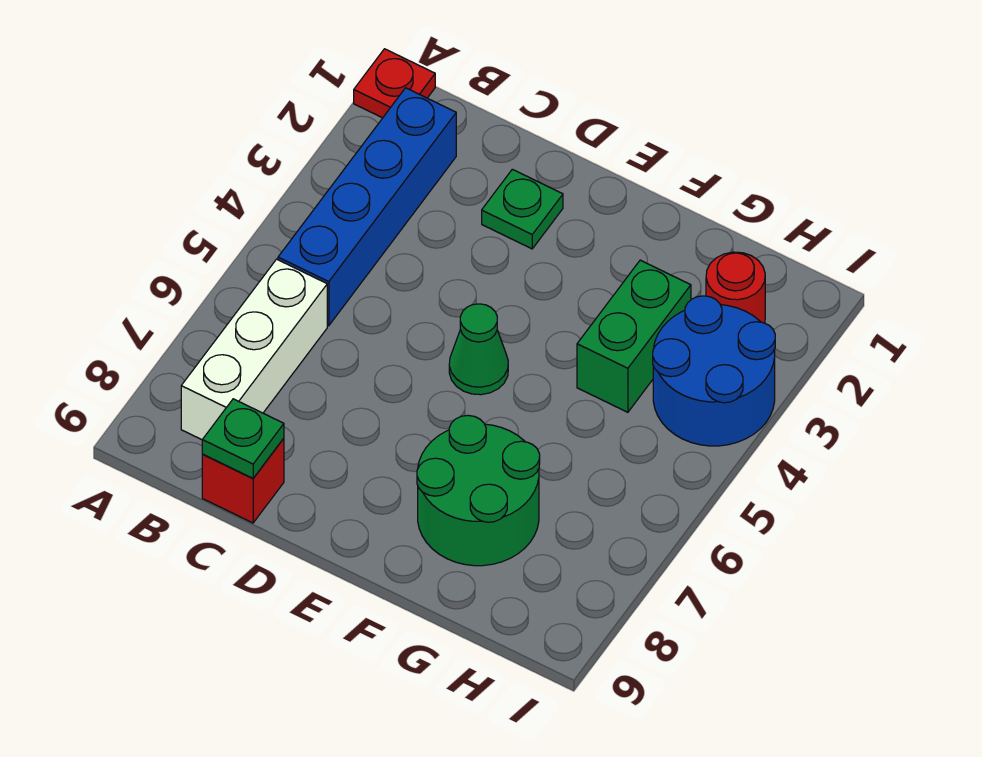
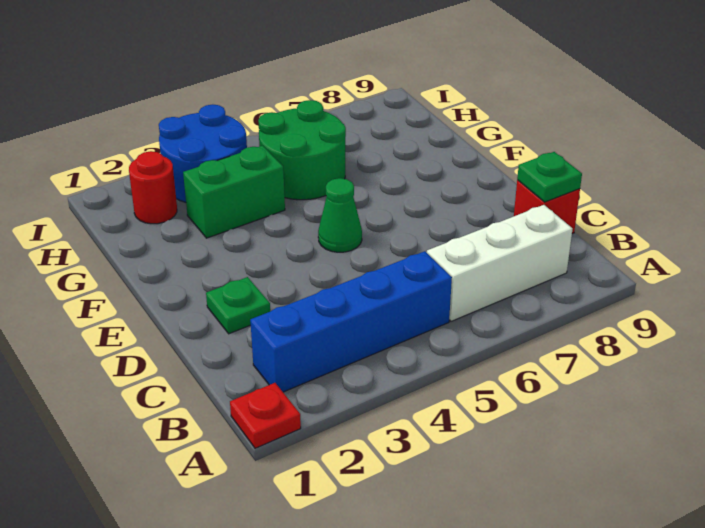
green 2x2 round brick [417,416,540,566] -> green 2x2 round brick moved to [258,100,346,200]

